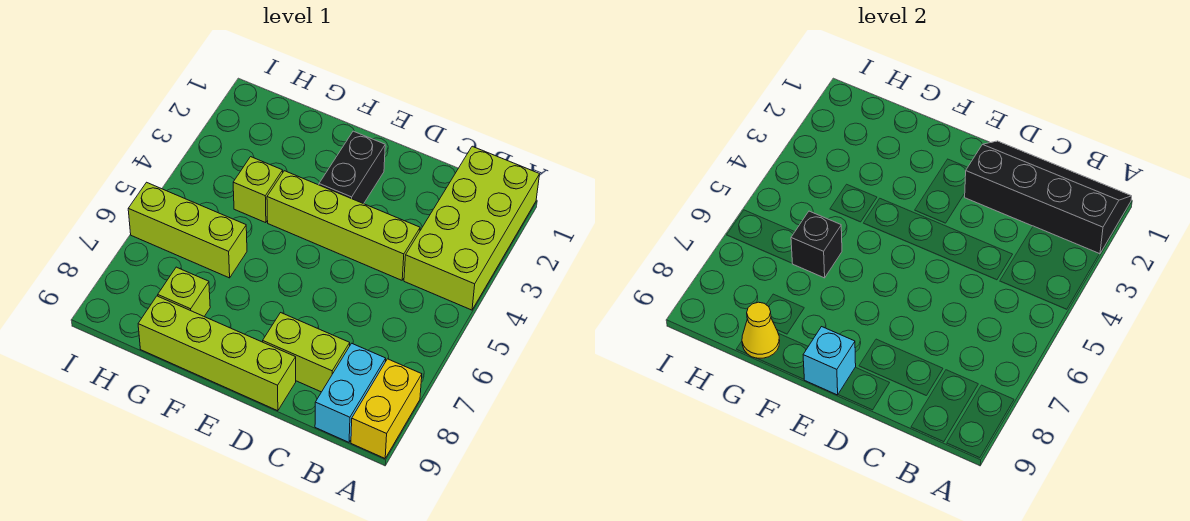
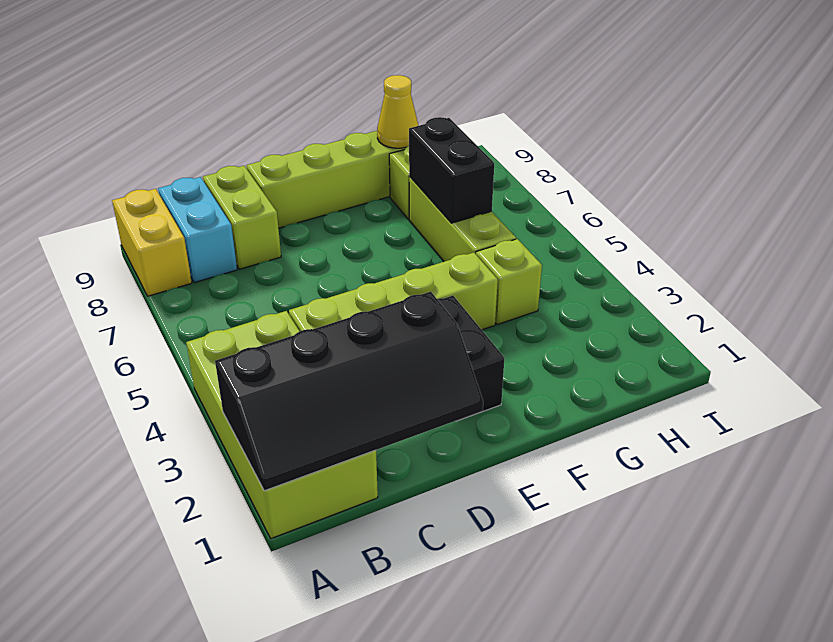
lime 1x2 brick [263,313,350,392] -> lime 1x2 brick turned to [203,166,281,269]
cyan 1x1 brick [803,327,856,395] -> none
lime 1x3 brick [128,182,247,278] -> lime 1x3 brick turned to [409,177,516,262]
black 1x1 brick [791,211,842,278] -> black 1x2 brick [409,117,494,223]

